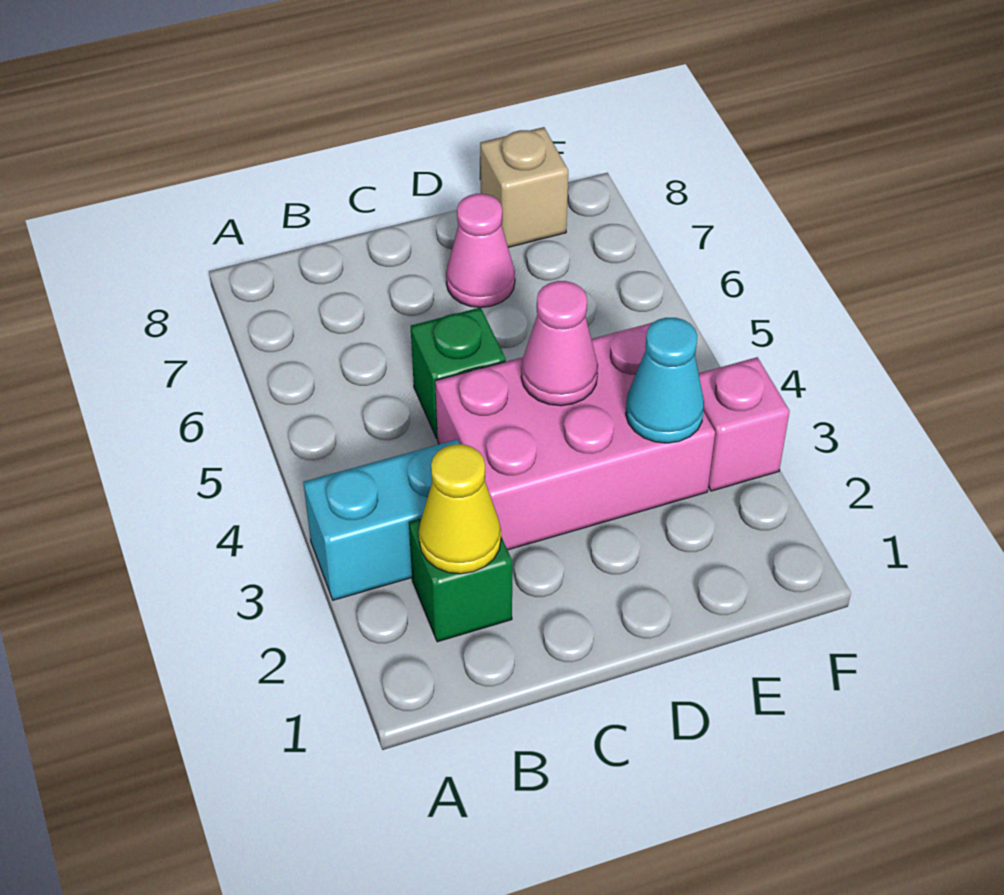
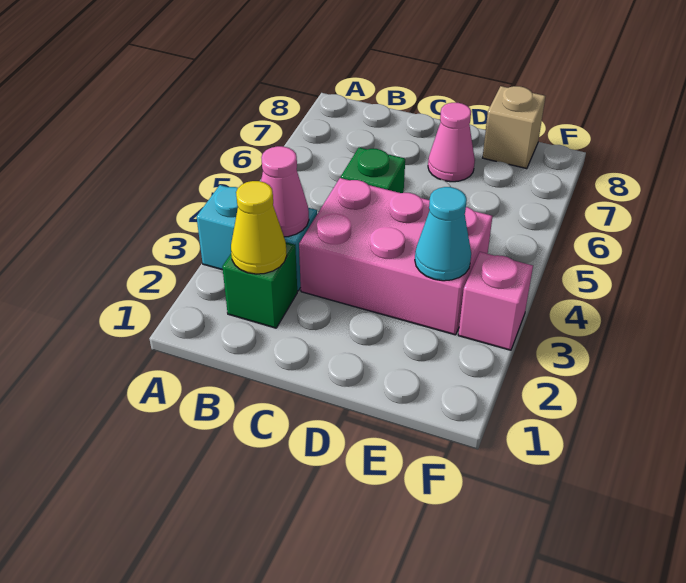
pink 1x1 cone [521,281,598,406] -> pink 1x1 cone moved to [261,146,309,237]

